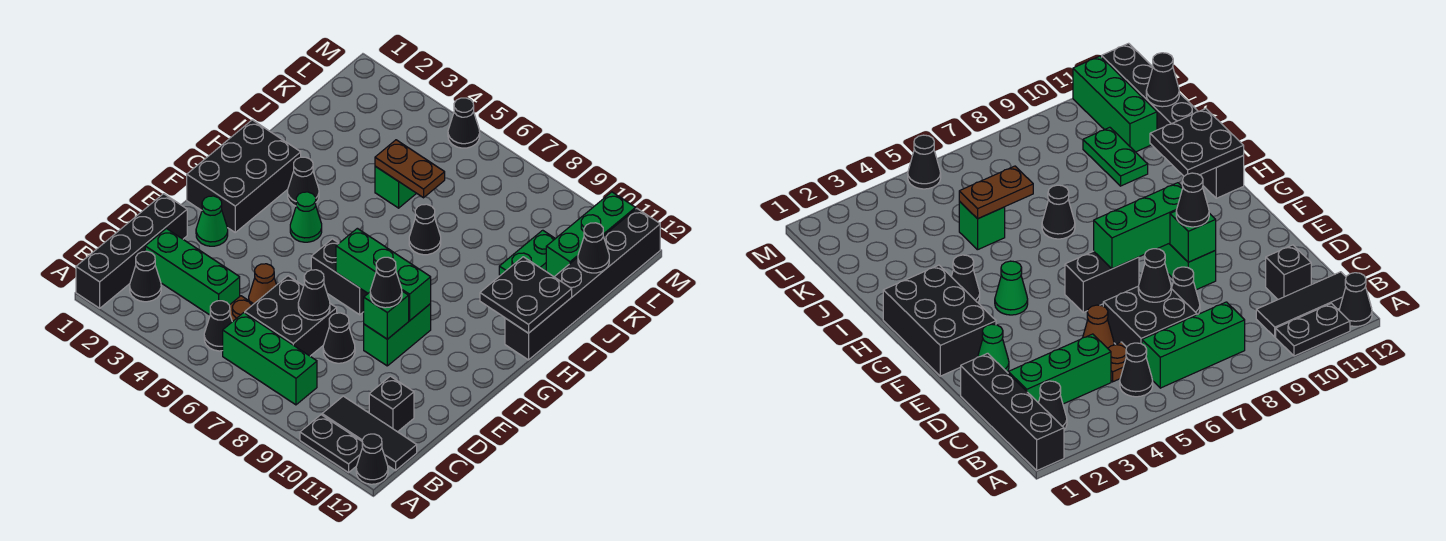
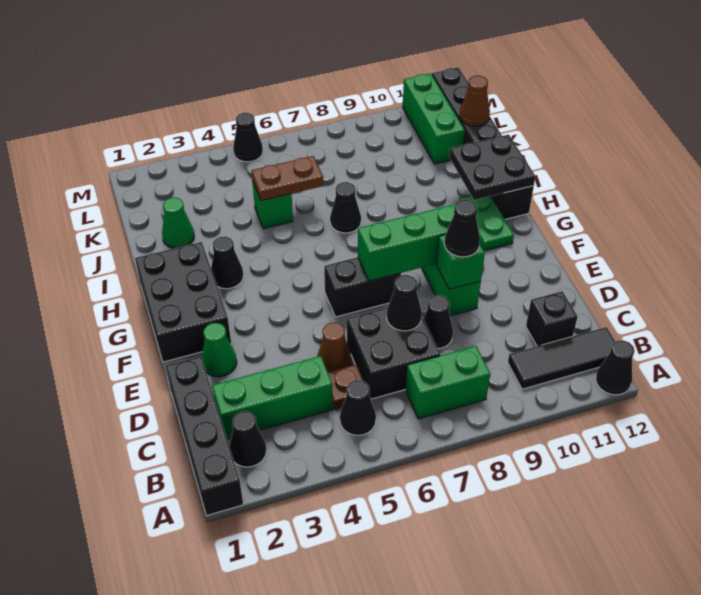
black 1x2 plate [300,415,363,472] -> none
green 1x3 brick [223,313,317,405] -> green 1x2 brick [406,346,490,419]
green 1x1 cone [290,192,322,242] -> green 1x1 cone moved to [162,197,194,248]
green 1x2 plate [499,230,555,275] -> green 1x2 plate moved to [459,196,514,251]
black 1x1 cone [578,223,609,273] -> brown 1x1 cone [460,76,490,126]

